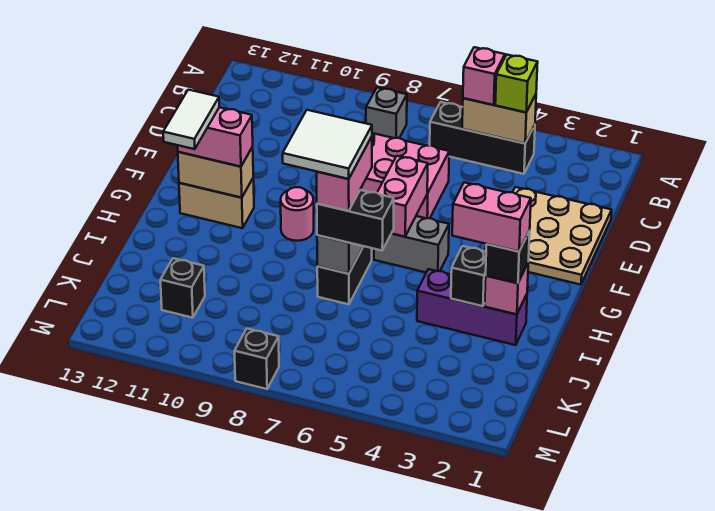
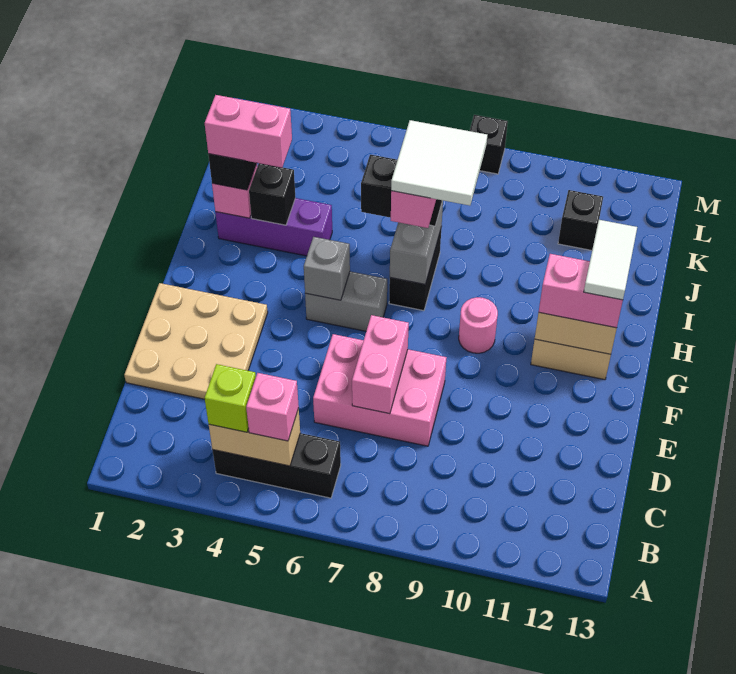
grey 1x1 brick [366,88,407,138] -> grey 1x1 brick moved to [304,237,350,300]
pink 1x2 brick [377,156,428,237] -> pink 1x2 brick moved to [352,315,409,414]

